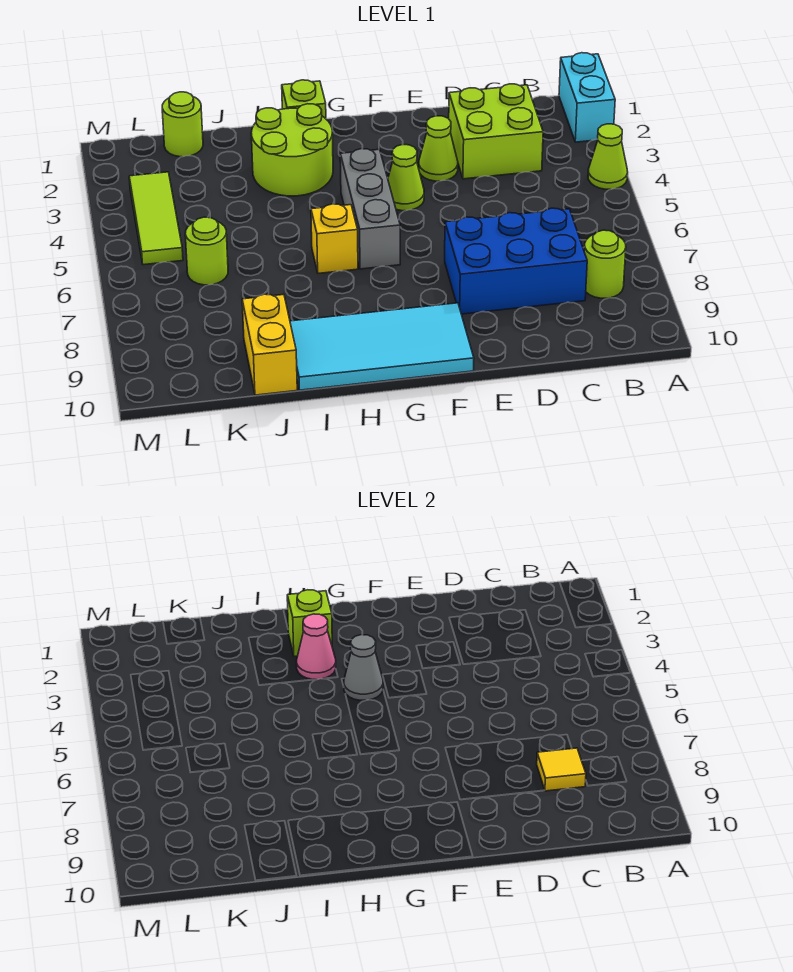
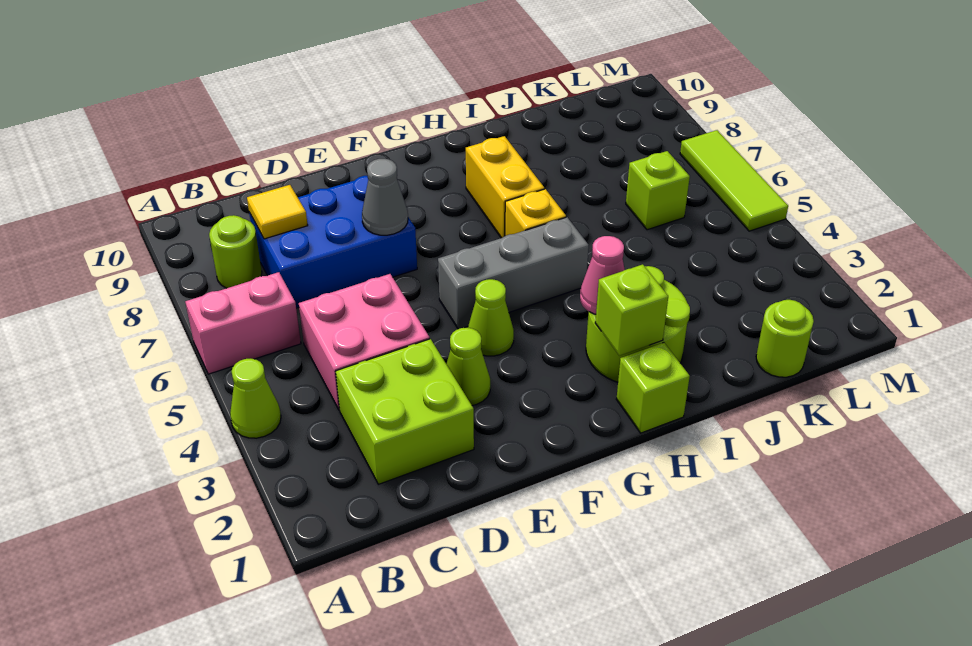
cyan 1x2 brick [559,53,615,142] -> none
none -> pink 1x2 brick [185,272,301,374]
none -> pink 2x2 brick [299,274,430,410]
cyan 2x4 tile [290,303,474,390] -> none
grey 1x3 brick [340,148,400,269] -> grey 1x3 brick turned to [438,217,589,329]
grey 1x1 cone [344,634,383,700] -> grey 1x1 cone moved to [362,159,408,235]
yellow 1x2 brick [242,294,297,395] -> yellow 1x2 brick moved to [466,136,544,238]
lime 1x1 round brick [185,217,228,285] -> lime 1x1 brick [626,151,690,230]
lime 1x3 tile [129,172,183,265] -> lime 1x3 tile moved to [680,130,788,231]

